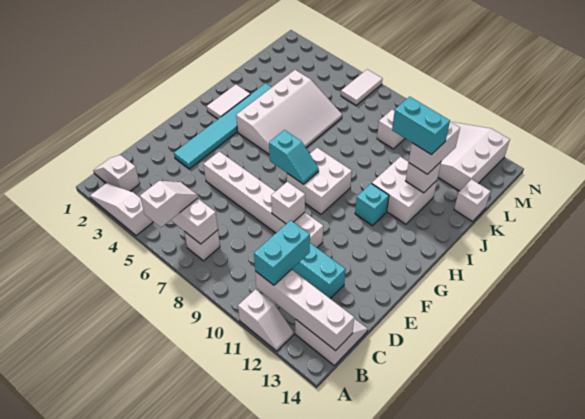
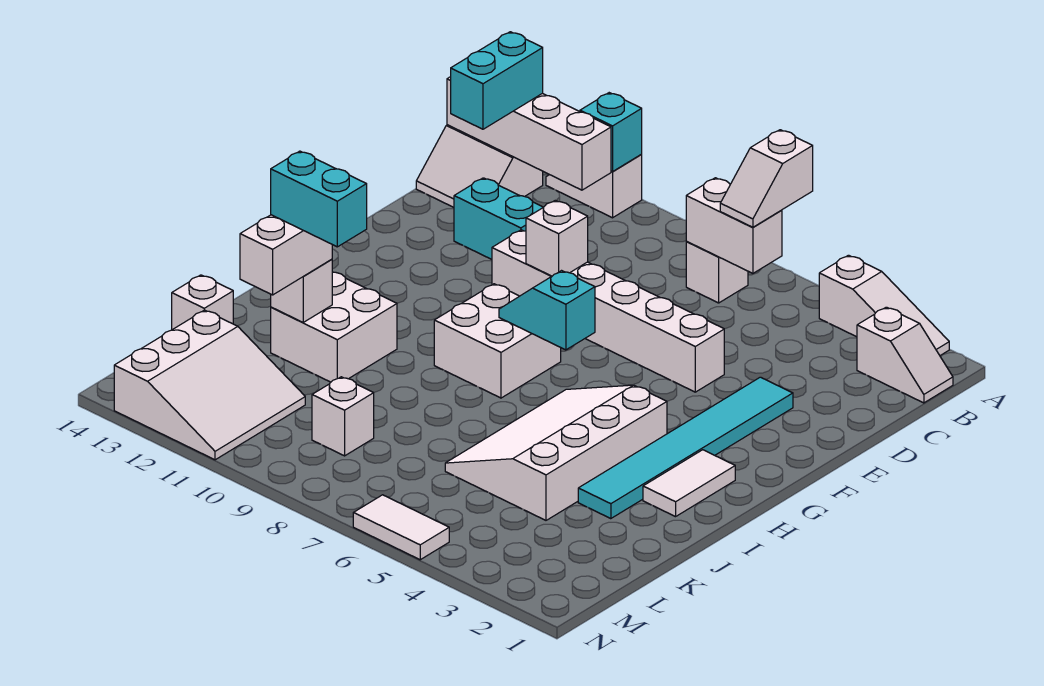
cyan 1x2 brick [254,220,310,285] -> cyan 1x2 brick moved to [451,32,543,129]
cyan 1x1 brick [355,183,389,226] -> cyan 1x1 brick moved to [580,93,642,172]
white 1x2 tile [341,69,382,105] -> white 1x2 tile turned to [353,495,449,560]

